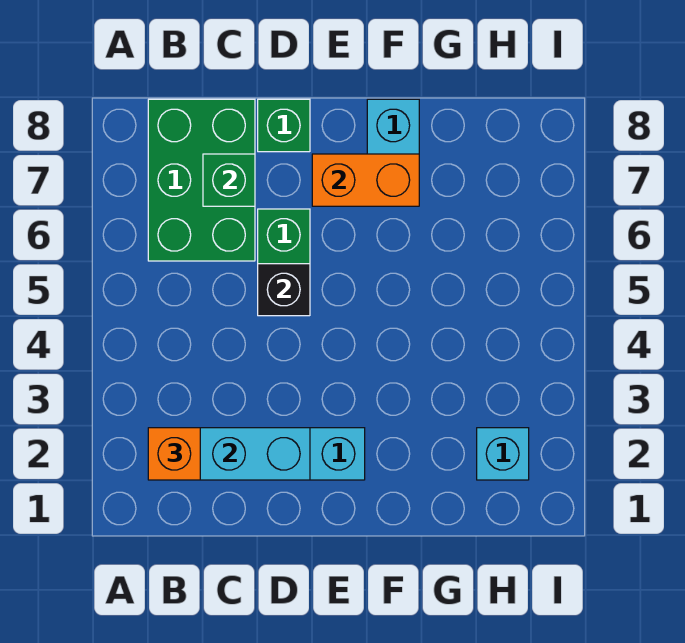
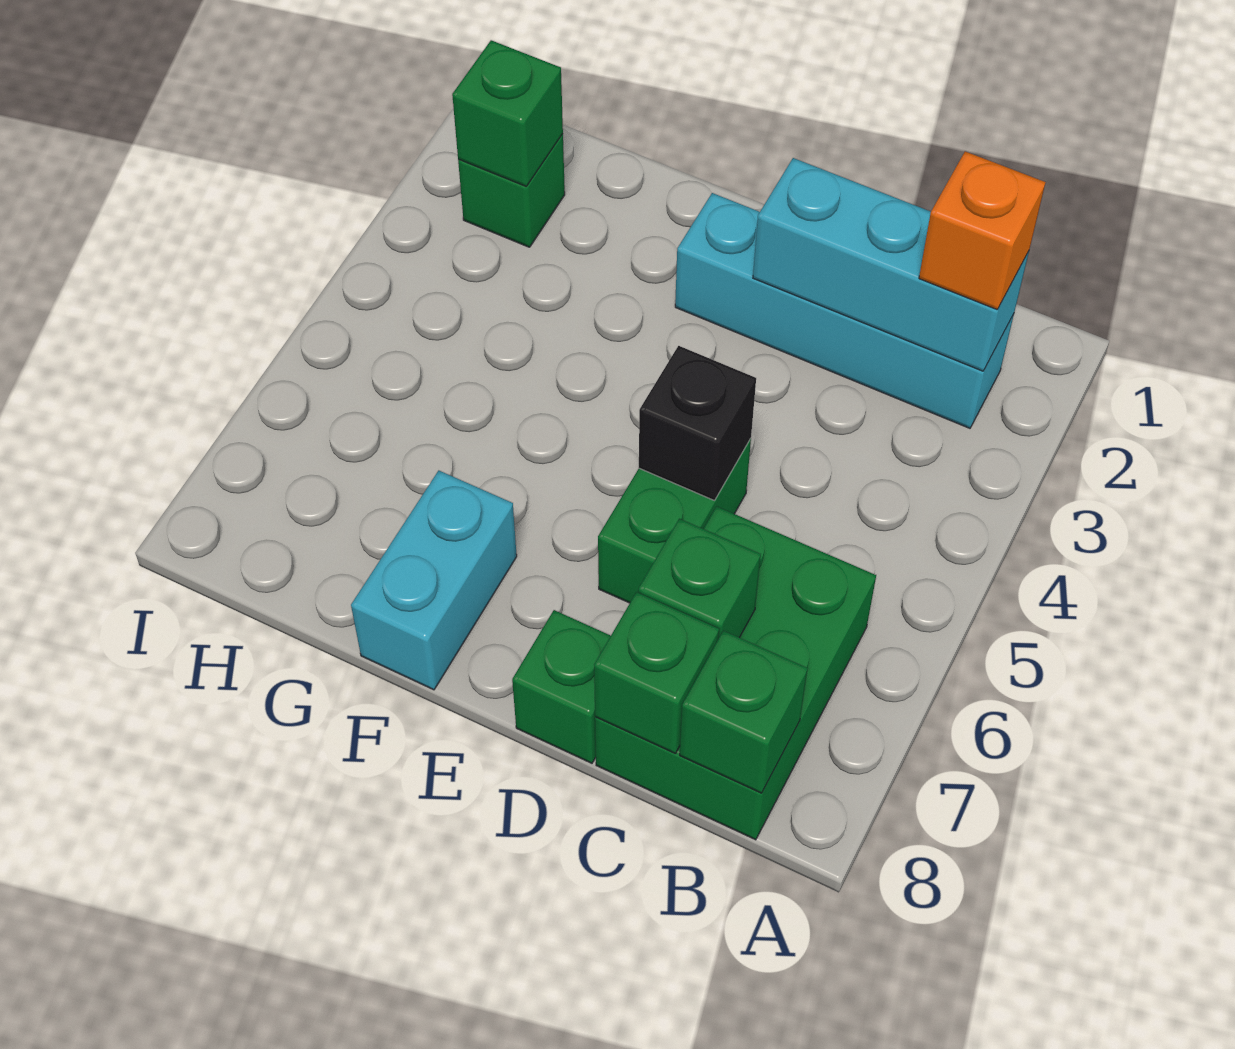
none -> green 1x1 brick [680,631,808,793]
none -> green 1x1 brick [594,592,719,754]
orange 1x2 brick [312,154,419,206] -> none
cyan 1x1 brick [477,428,529,480] -> green 1x1 brick [458,134,565,247]
none -> green 1x1 brick [452,40,563,186]

